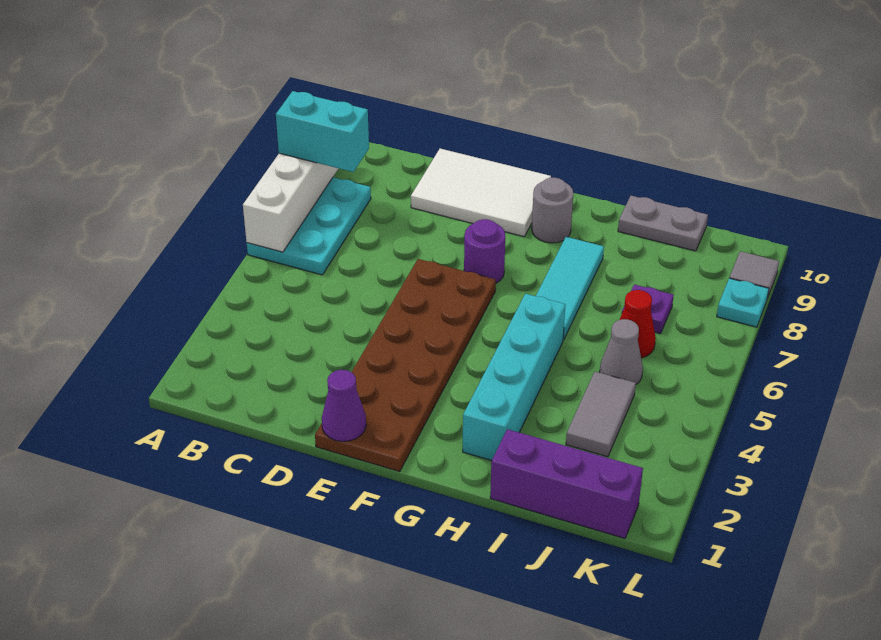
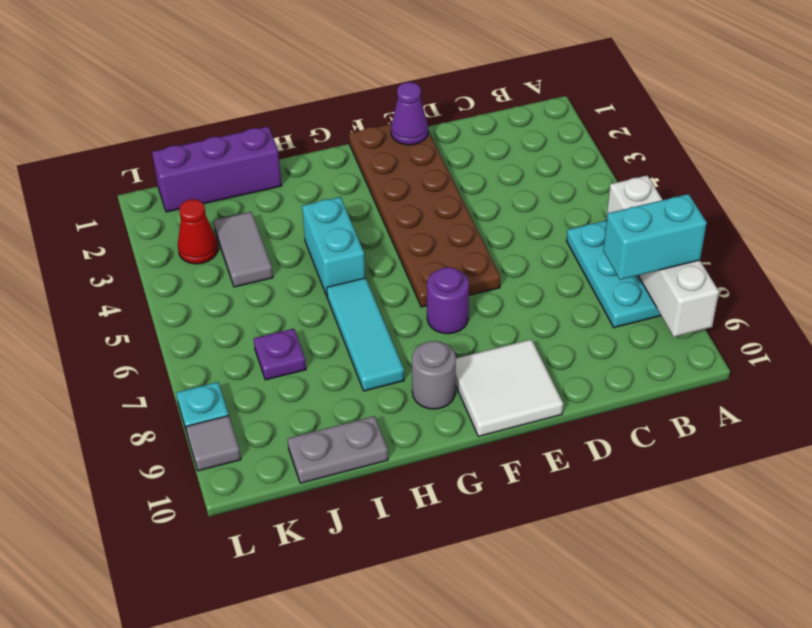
white 2x3 tile [411,149,551,237] -> white 2x2 tile [455,339,563,436]
cyan 1x4 brick [463,294,565,461] -> cyan 1x2 brick [302,197,365,296]
grey 1x1 cone [600,319,643,384] -> none
red 1x1 cone [620,290,656,358] -> red 1x1 cone moved to [178,199,218,264]

